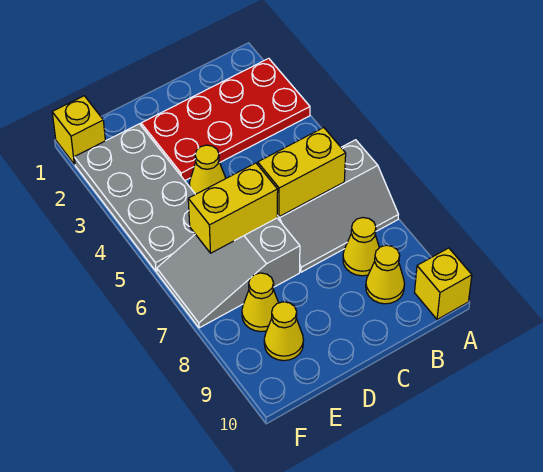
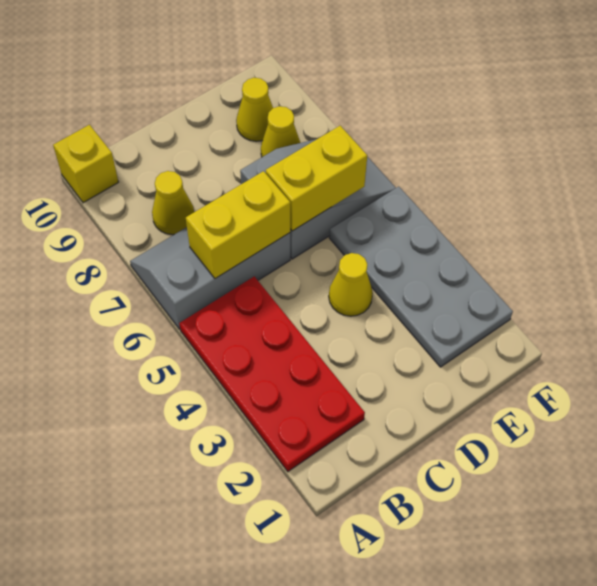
red 2x4 plate [141,58,310,180] -> red 2x4 plate turned to [179,276,365,471]
yellow 1x1 cone [366,245,405,304] -> none
yellow 1x1 brick [52,96,105,164] -> none

